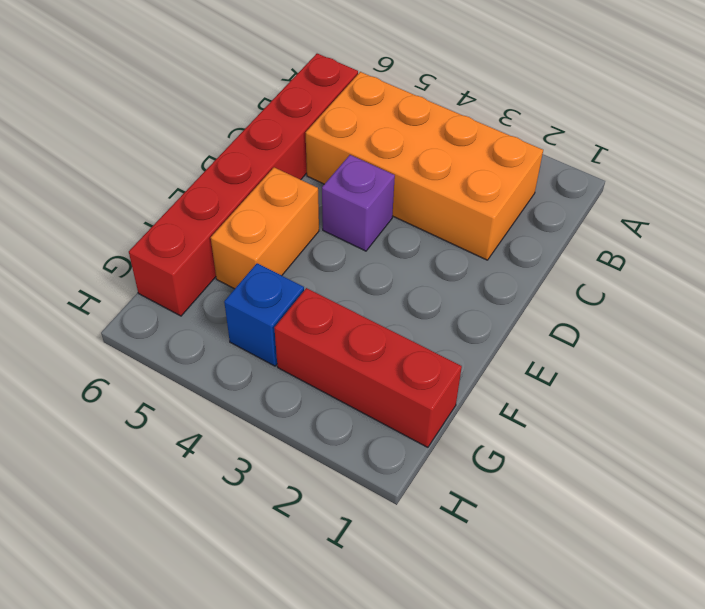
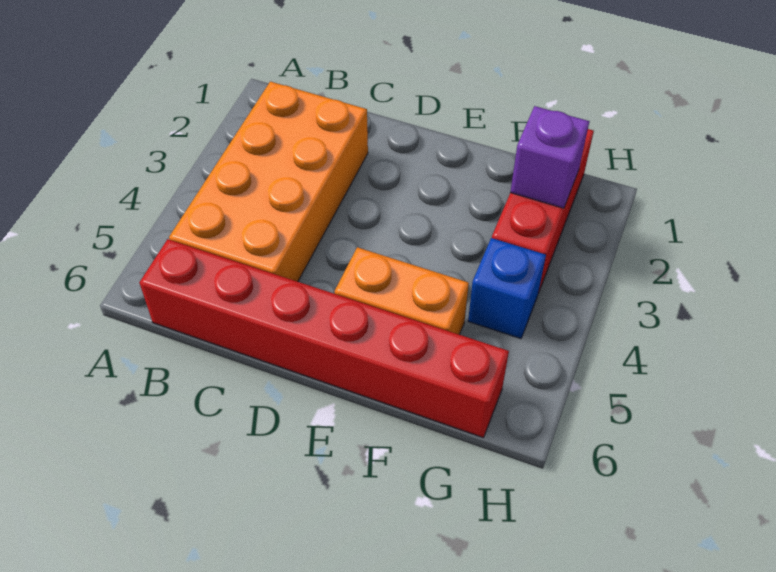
purple 1x1 brick [322,155,395,251] -> purple 1x1 brick moved to [510,106,589,208]

